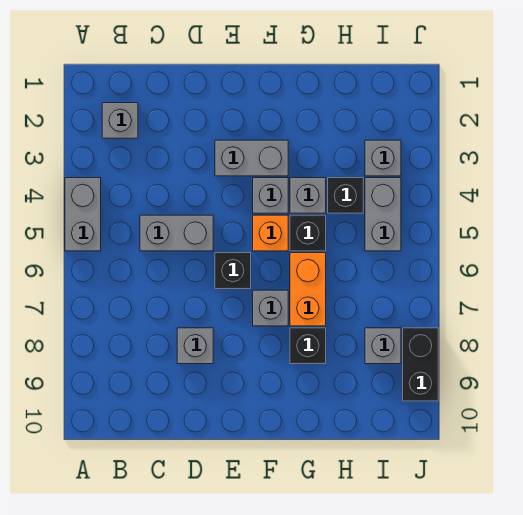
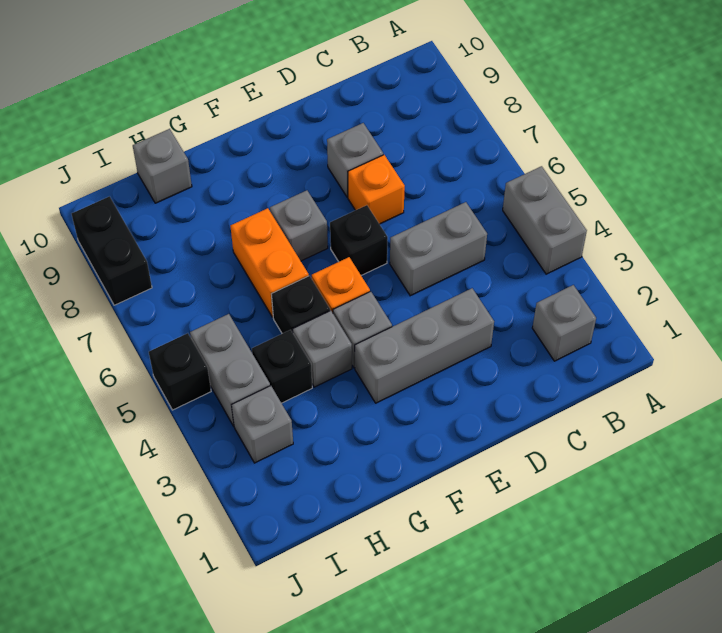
none -> orange 1x1 brick [348,155,405,224]
grey 1x2 brick [215,140,288,176] -> grey 1x3 brick [355,288,494,403]
black 1x1 brick [290,328,326,364] -> black 1x1 brick moved to [149,333,211,410]
grey 1x1 brick [365,328,401,364] -> grey 1x1 brick moved to [133,129,192,203]

